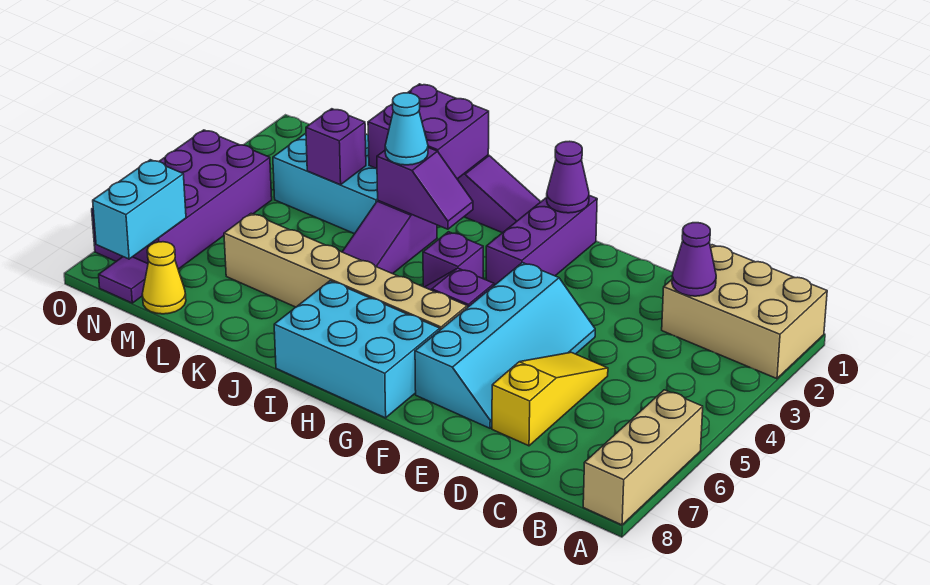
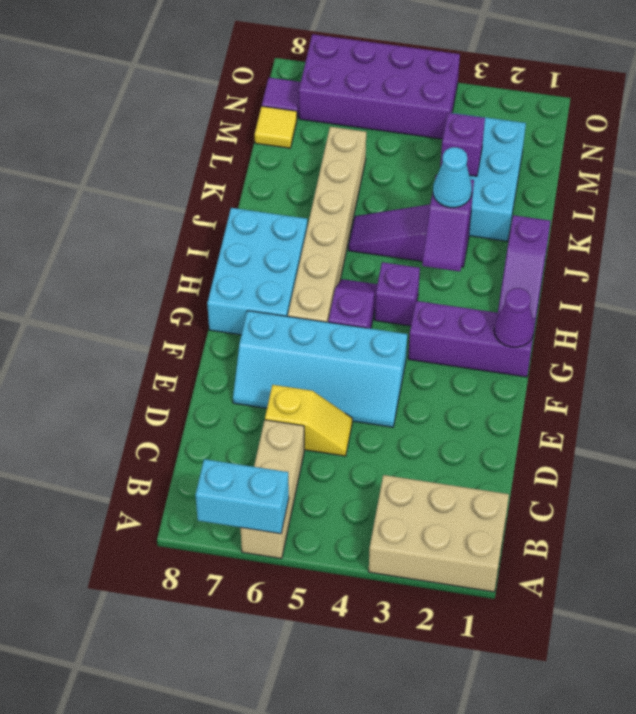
tan 2x3 brick [662,245,827,379] -> tan 2x3 brick turned to [369,475,509,592]
tan 1x3 brick [583,390,703,525] -> tan 1x3 brick turned to [240,420,304,559]
purple 1x1 cone [672,223,716,296] -> none
yellow 1x3 slope [492,352,608,446] -> yellow 1x2 slope [265,385,352,456]
purple 2x2 brick [368,84,489,179] -> none
yellow 1x1 cone [142,242,186,314] -> yellow 1x1 tile [255,106,297,148]
cyan 1x2 brick [93,160,186,259] -> cyan 1x2 brick moved to [195,459,289,534]

